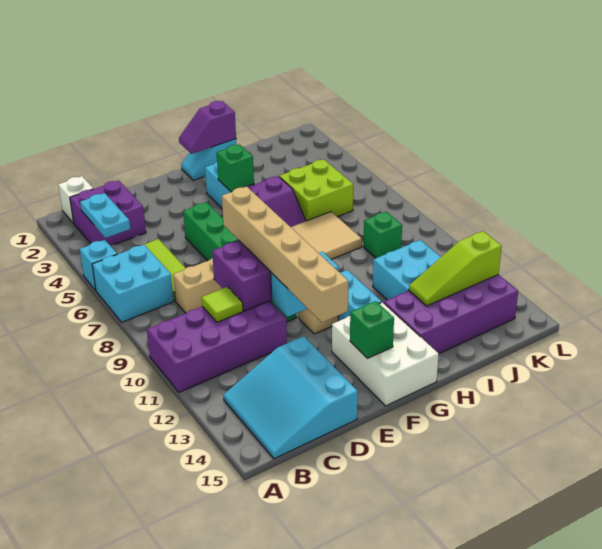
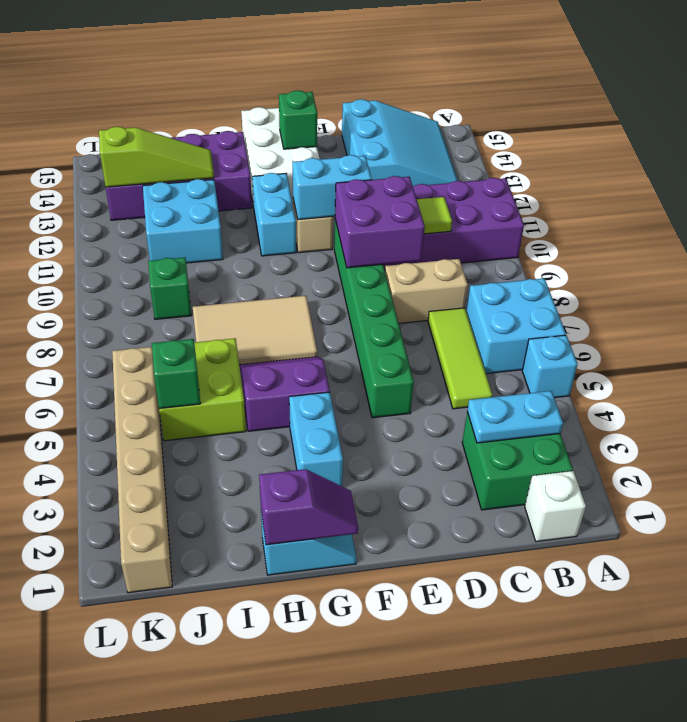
purple 2x2 brick [70,180,146,246] -> green 2x2 brick [462,412,573,510]
cyan 1x2 plate [80,193,130,238] -> cyan 1x2 plate turned to [467,391,563,443]
tan 1x6 brick [222,187,348,322] -> tan 1x6 brick moved to [112,347,172,593]
green 1x1 brick [217,144,254,192] -> green 1x1 brick moved to [152,339,201,409]

